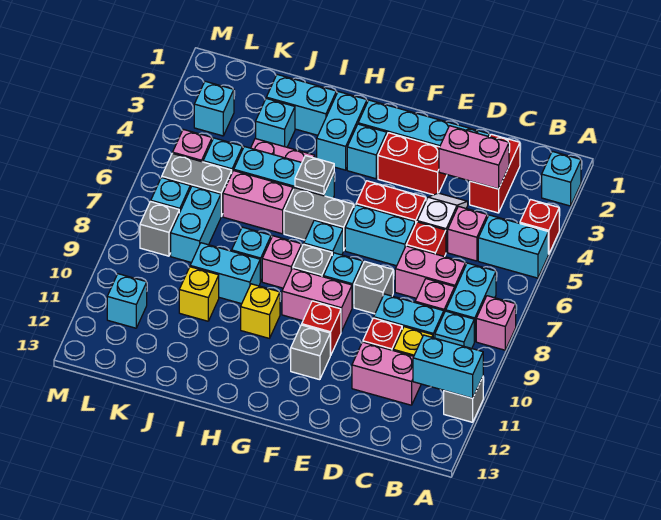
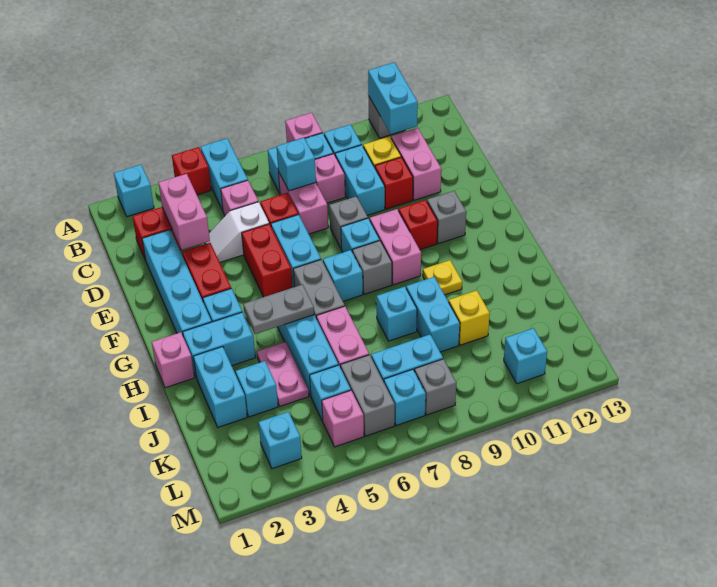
none -> cyan 1x1 brick [277,138,316,191]
grey 1x1 plate [295,156,334,194] -> grey 1x2 plate [243,284,314,334]
pink 1x1 brick [262,236,302,288] -> pink 1x1 brick moved to [152,332,194,388]
yellow 1x1 brick [241,284,280,338] -> yellow 1x1 plate [423,260,462,295]

